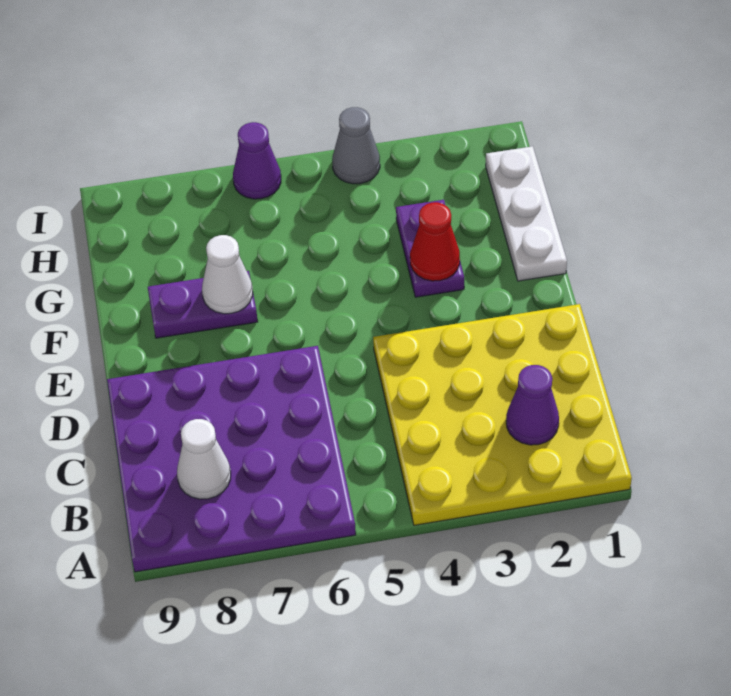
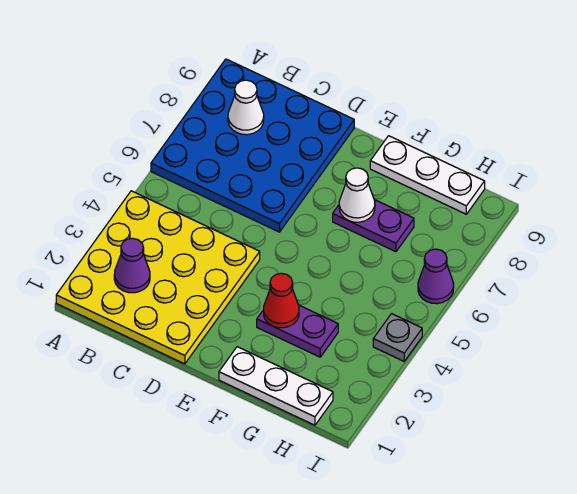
purple 4x4 plate [107,346,356,572] -> blue 4x4 plate [151,59,354,232]
purple 1x2 plate [148,271,258,338] -> purple 1x2 plate turned to [333,200,414,252]
none -> white 1x3 plate [370,136,485,214]
grey 1x1 cone [332,107,380,184] -> grey 1x1 plate [373,314,422,361]

